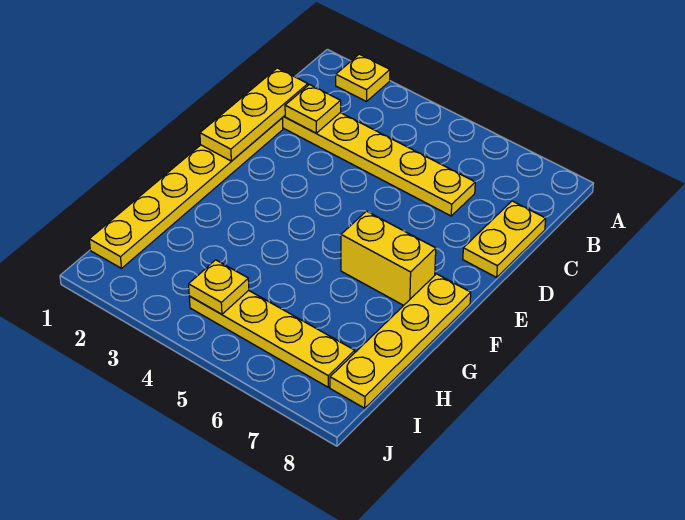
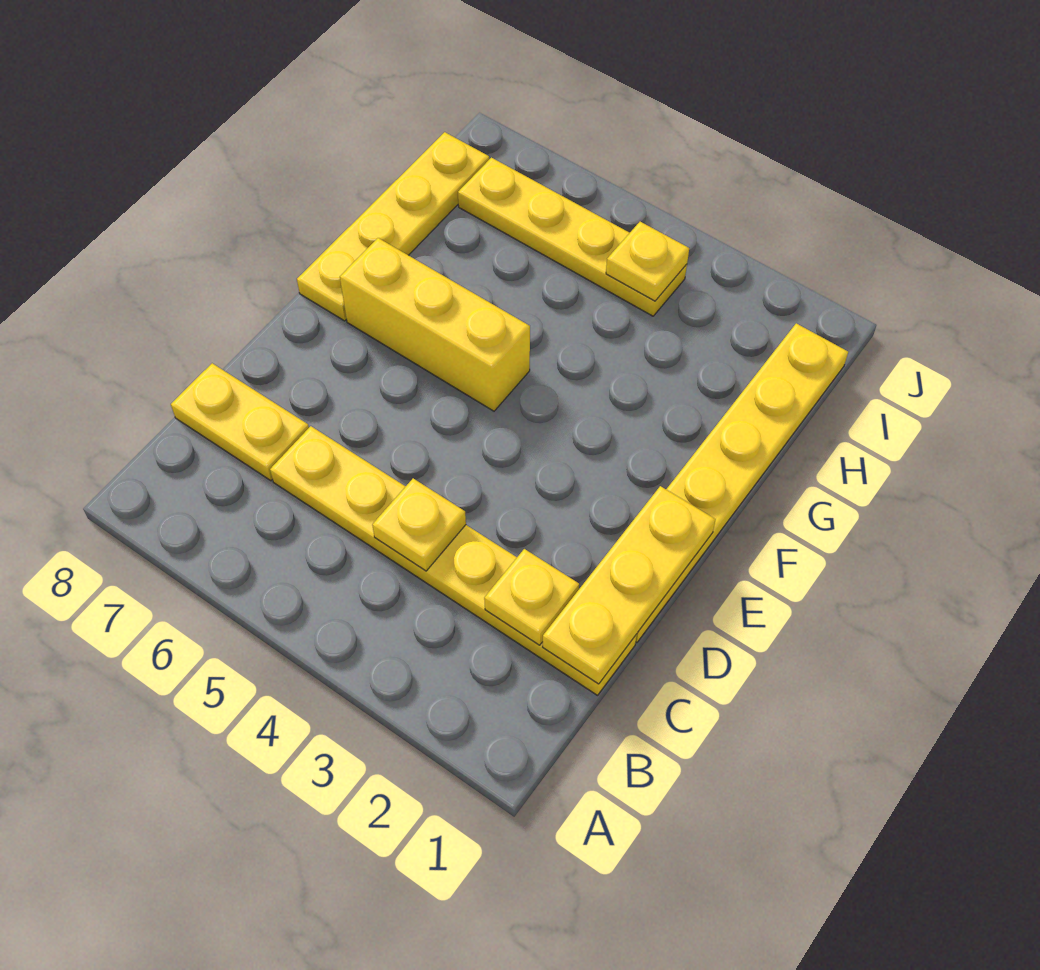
yellow 1x1 plate [336,54,390,102] -> yellow 1x1 plate moved to [372,478,466,571]
yellow 1x2 plate [463,201,546,277] -> yellow 1x2 plate turned to [171,363,309,481]
yellow 1x2 brick [341,211,436,305] -> yellow 1x3 brick [340,238,530,411]

